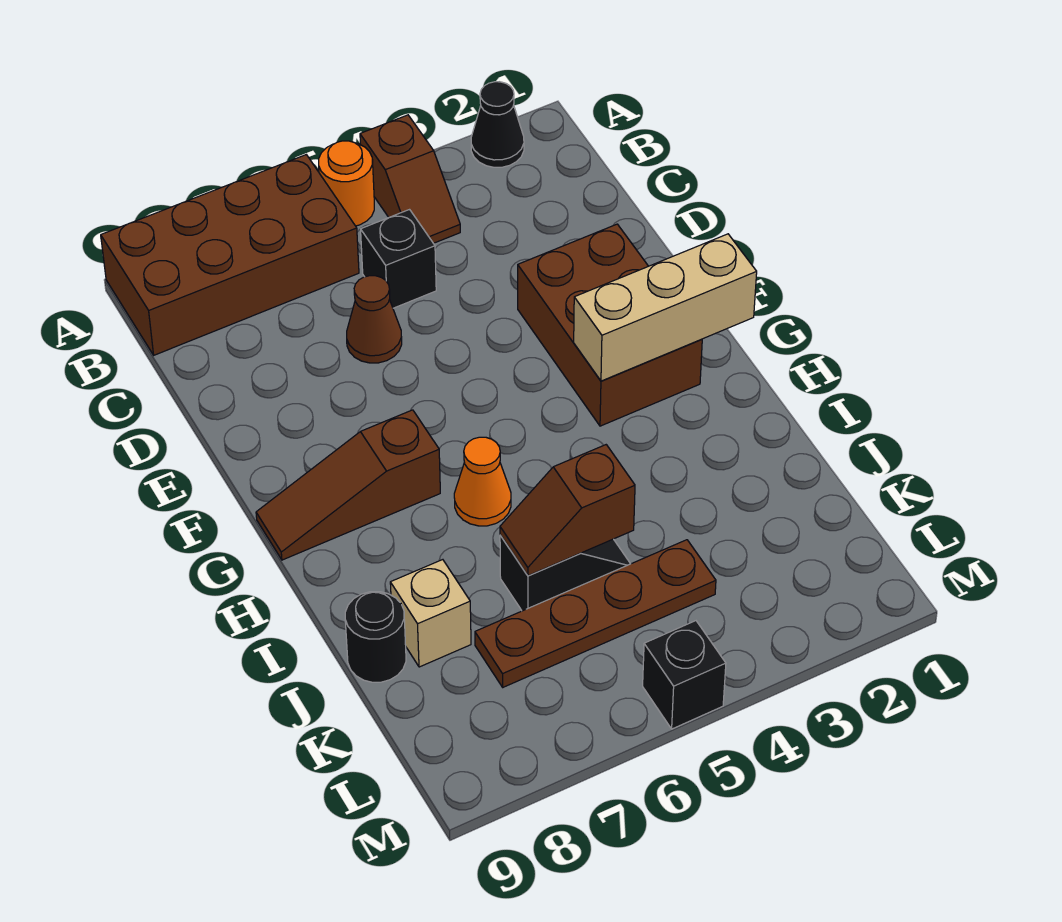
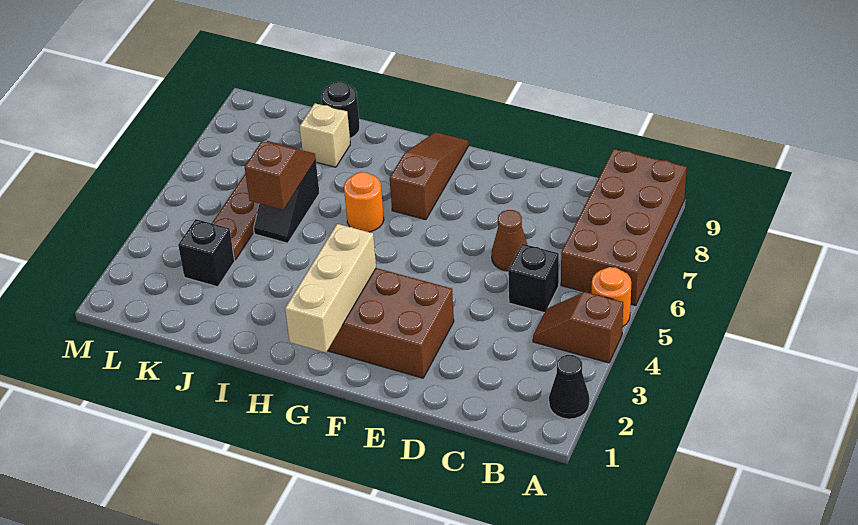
orange 1x1 cone [454,437,511,526] -> orange 1x1 round brick [344,172,384,232]
black 1x1 brick [643,621,726,729] -> black 1x1 brick moved to [178,219,235,287]

